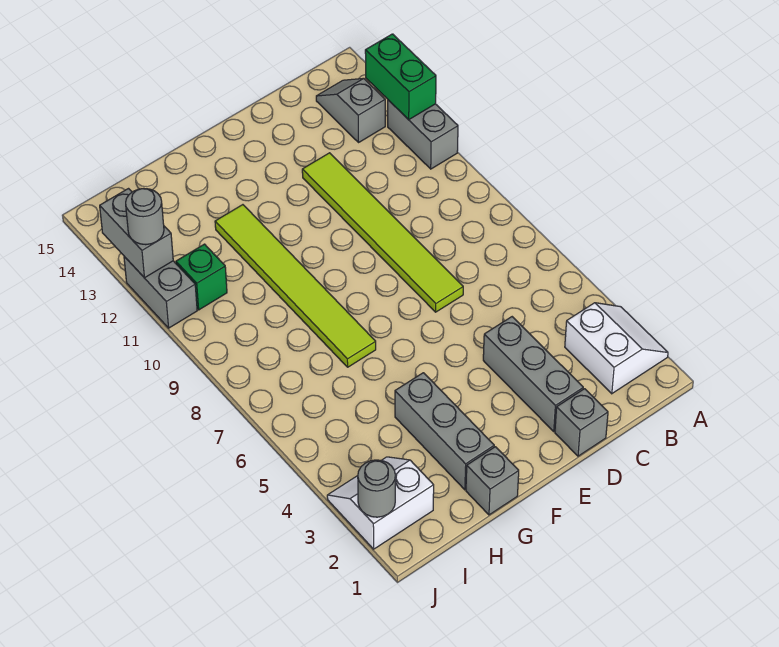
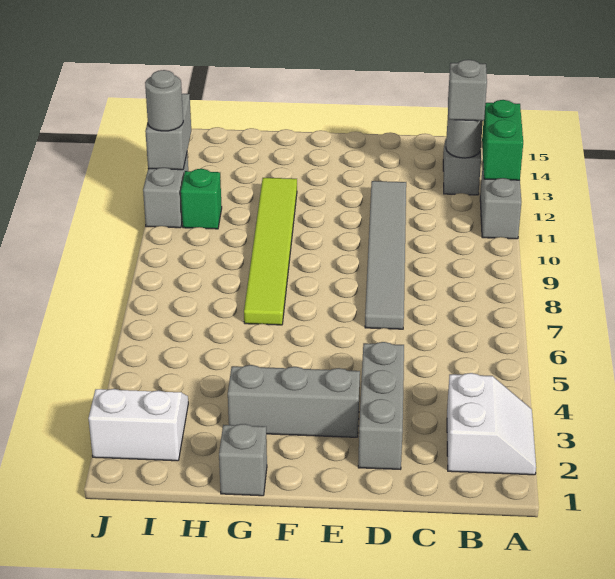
grey 1x1 brick [555,389,608,456] -> grey 1x1 brick moved to [448,60,487,121]
lime 1x6 tile [302,153,463,312] -> grey 1x6 tile [365,181,406,329]
grey 1x3 brick [395,373,494,490] -> grey 1x3 brick turned to [228,365,360,437]
grey 1x1 round brick [358,460,395,517] -> grey 1x1 round brick moved to [446,119,483,158]

